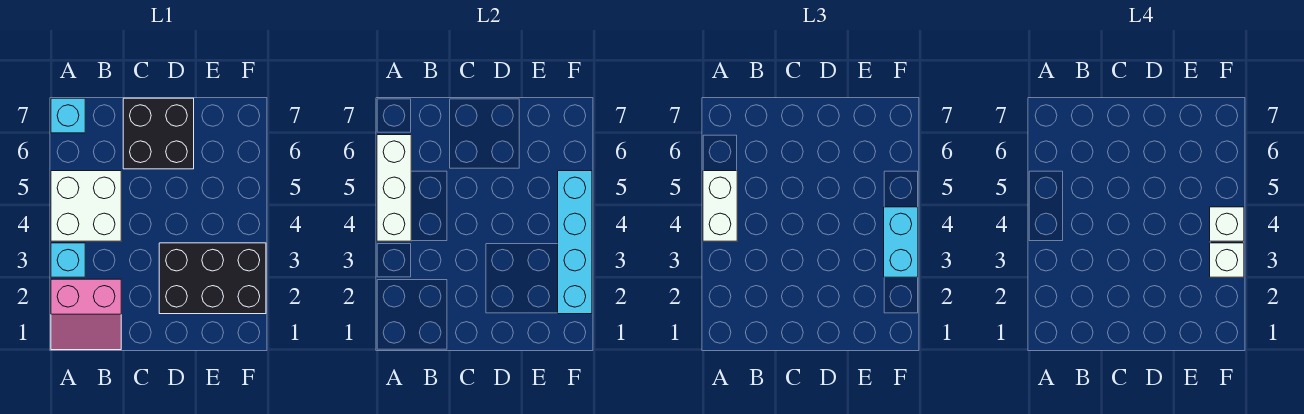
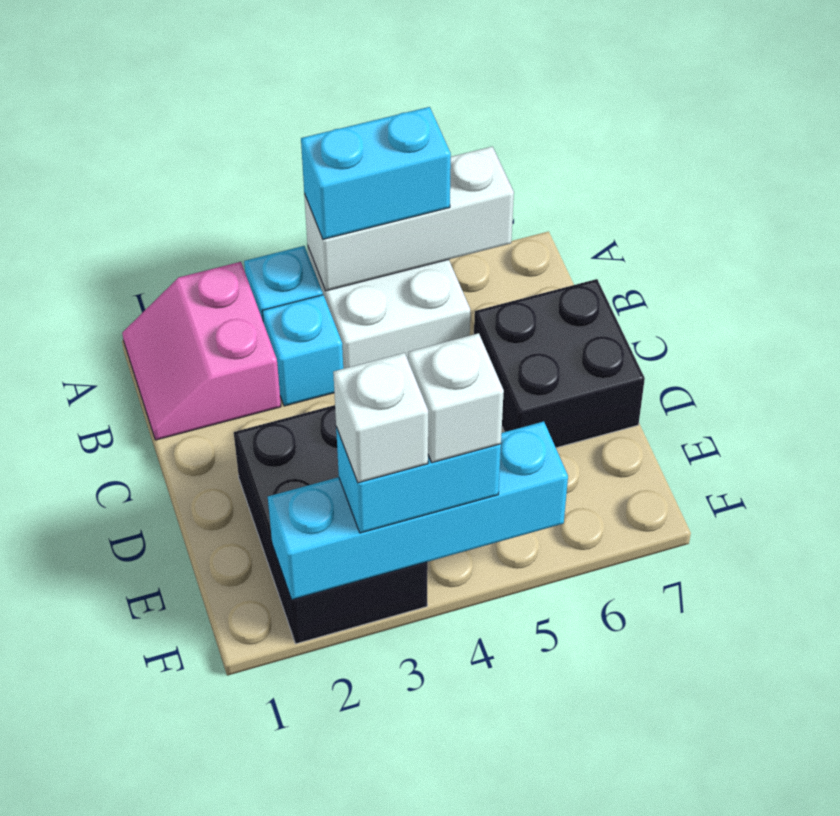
white 1x2 brick [703,171,737,241] -> cyan 1x2 brick [301,107,451,239]
cyan 1x1 brick [51,98,85,133] -> cyan 1x1 brick moved to [262,295,343,406]

